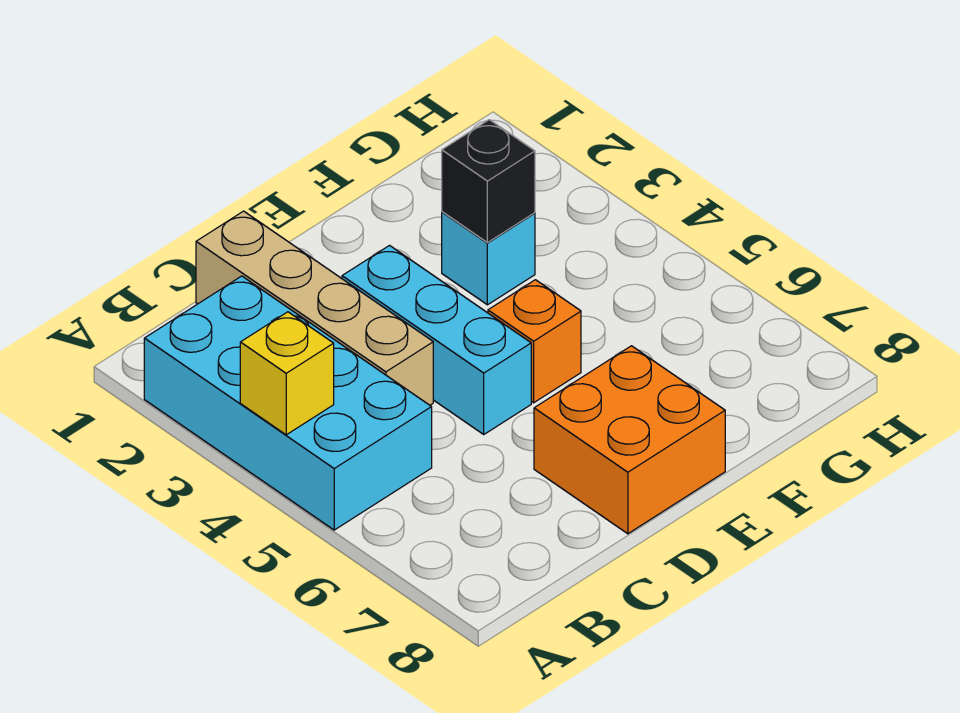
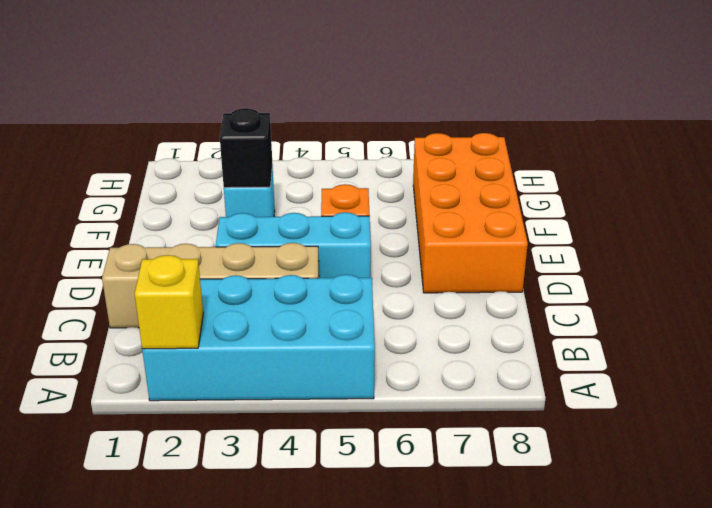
yellow 1x1 brick [240,312,334,435] -> yellow 1x1 brick moved to [135,255,203,349]
orange 2x2 brick [534,346,725,534] -> orange 2x4 brick [413,133,528,293]

